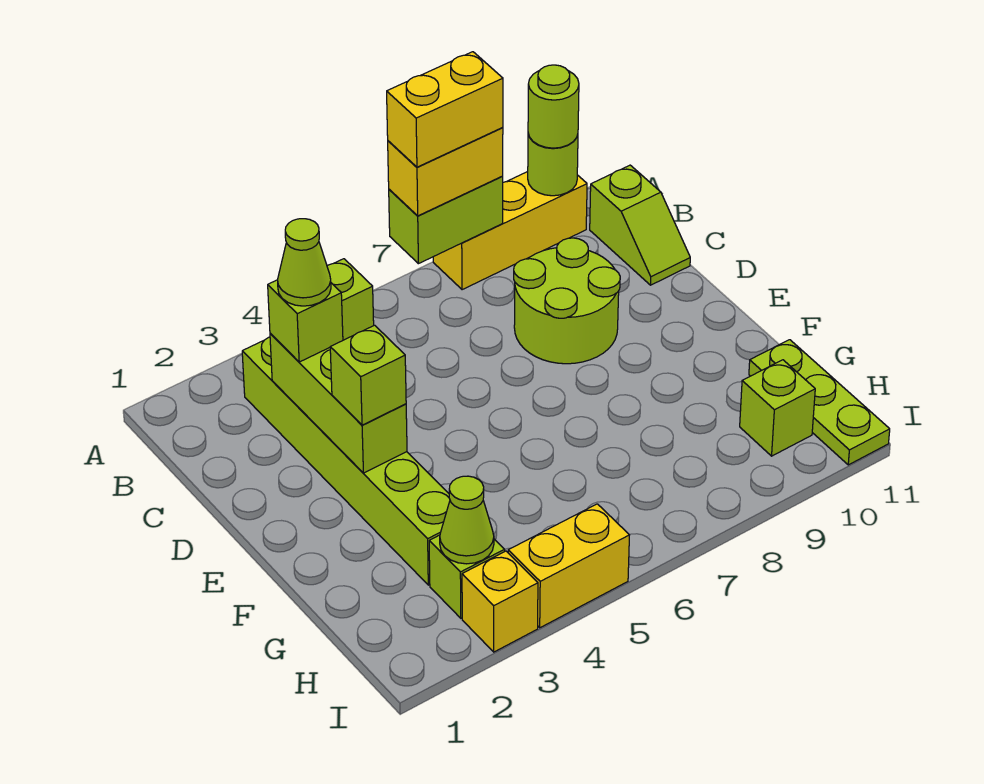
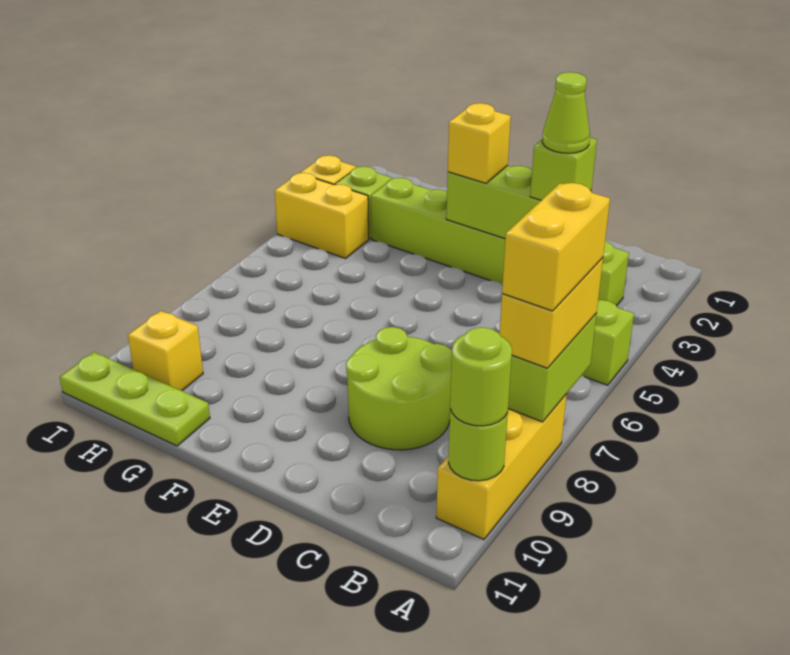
lime 1x2 slope [590,165,690,285] -> none
lime 1x1 brick [330,325,406,425] -> yellow 1x1 brick [448,103,511,183]
lime 1x1 cone [440,476,494,564] -> none
lime 1x1 brick [740,360,815,456] -> yellow 1x1 brick [128,311,203,391]
yellow 1x2 brick [508,504,629,628] -> yellow 1x2 brick turned to [275,173,369,258]

